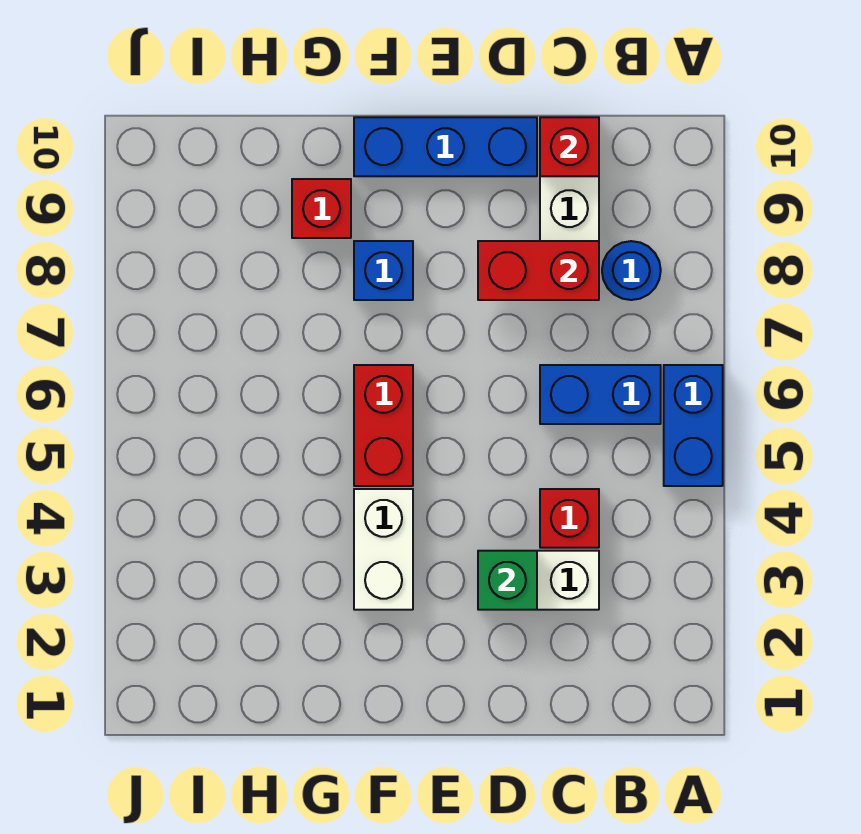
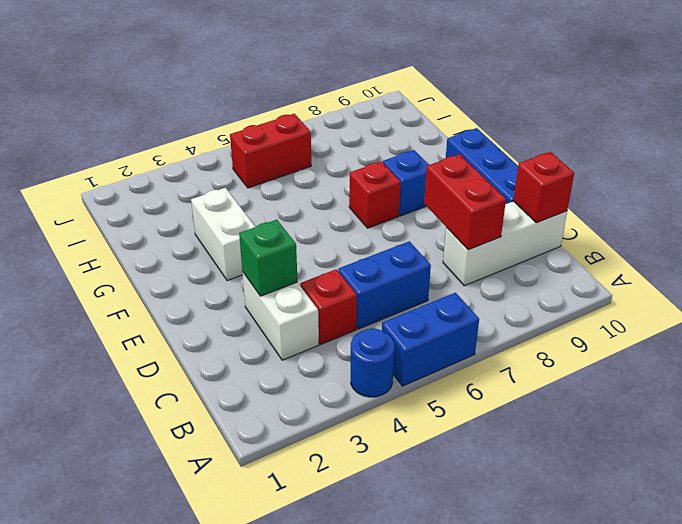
blue 1x2 brick [540,365,661,424] -> blue 1x2 brick turned to [338,241,431,329]
blue 1x1 round brick [602,241,661,300] -> blue 1x1 round brick moved to [351,328,394,397]
white 1x2 brick [354,489,413,610] -> white 1x2 brick turned to [191,188,255,281]
red 1x2 brick [354,365,413,486] -> red 1x2 brick moved to [230,114,311,188]
red 1x1 brick [292,179,351,238] -> red 1x1 brick moved to [349,161,400,228]

